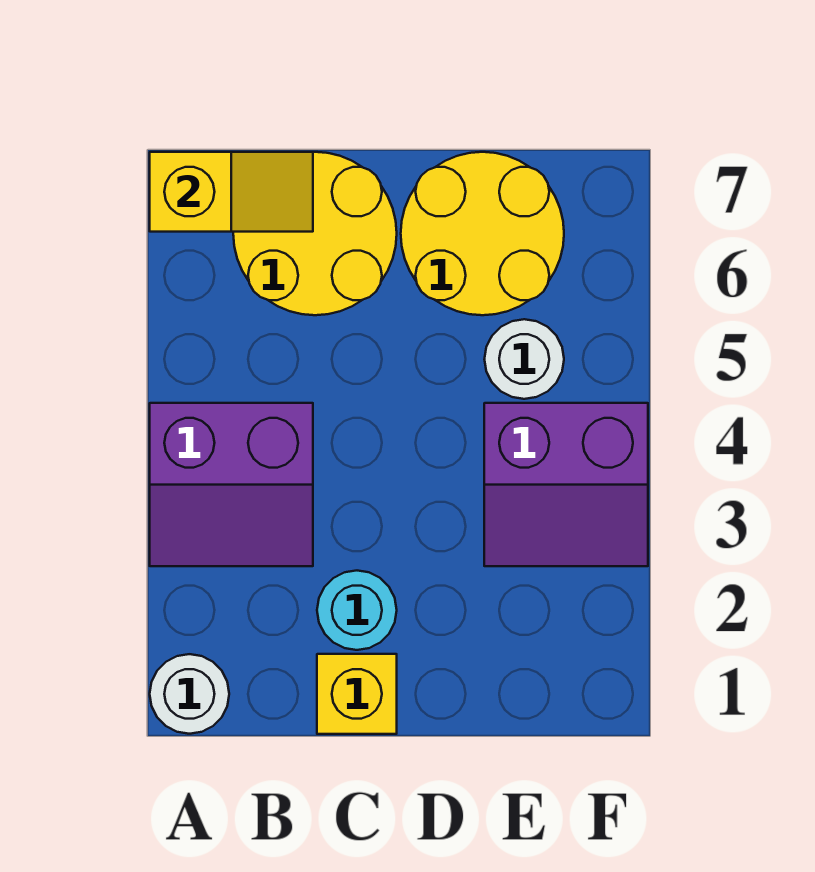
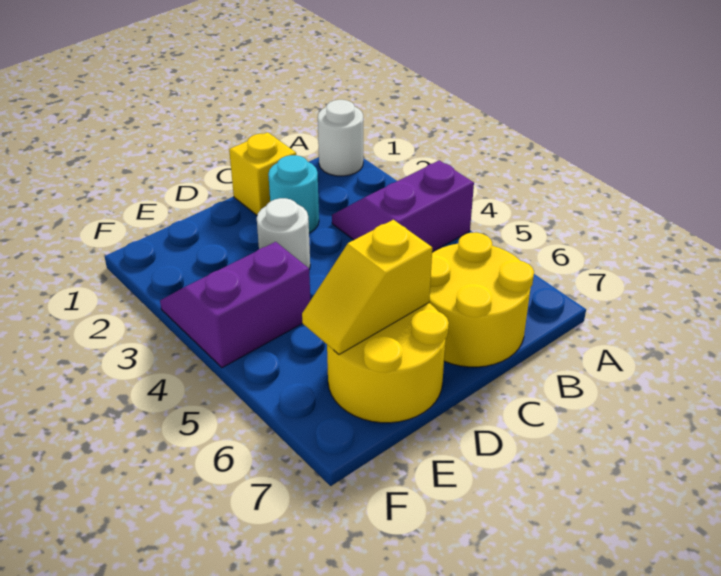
yellow 1x2 slope [150,152,313,232] -> yellow 1x2 slope moved to [302,220,432,354]
white 1x1 round brick [484,319,564,399] -> white 1x1 round brick moved to [257,198,310,269]

